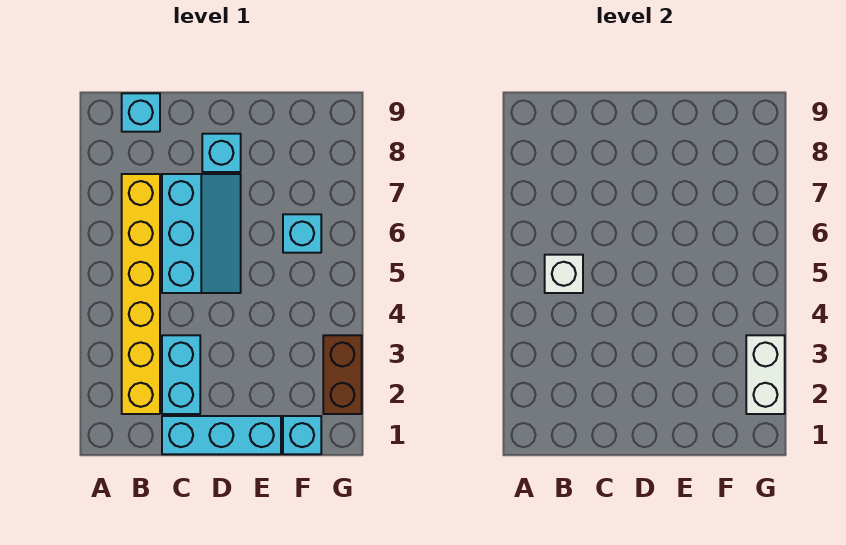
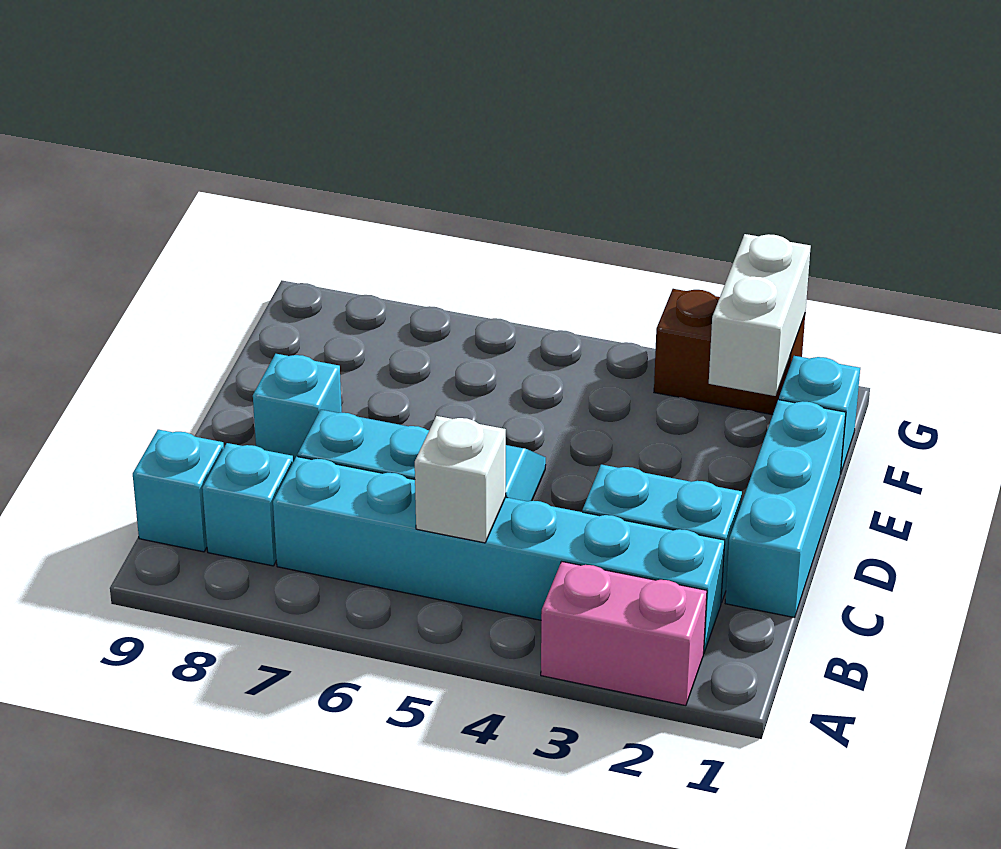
none -> pink 1x2 brick [541,562,707,706]
yellow 1x6 brick [122,174,160,414] -> cyan 1x6 brick [273,457,725,653]
cyan 1x1 brick [283,214,321,253] -> cyan 1x1 brick moved to [202,443,293,566]
white 1x2 brick [746,335,785,414] -> white 1x2 brick turned to [709,234,811,396]

